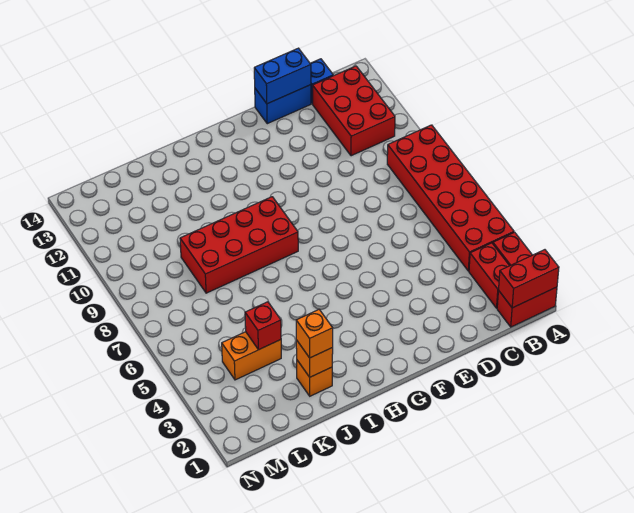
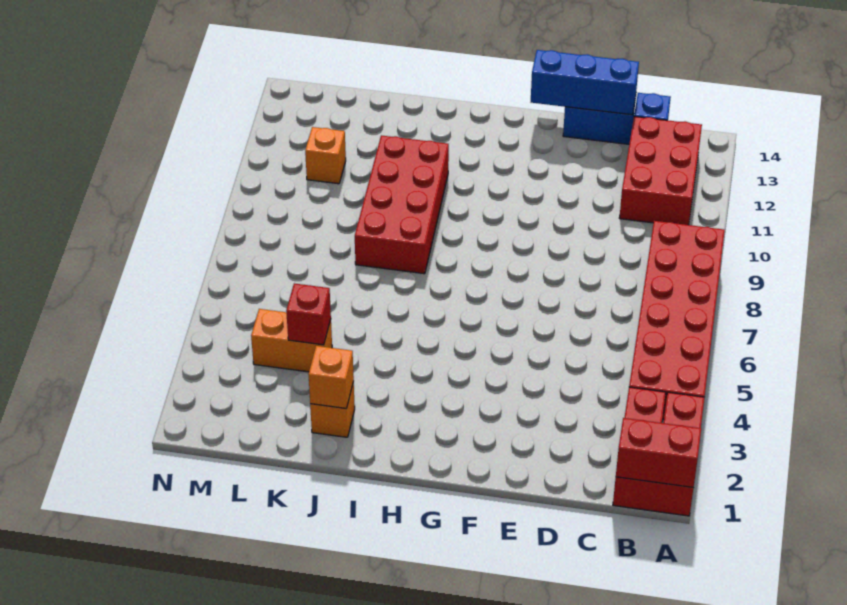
blue 1x2 brick [254,48,311,104] -> blue 1x3 brick [531,50,639,115]
red 2x4 brick [180,197,298,293] -> red 2x4 brick turned to [355,135,449,274]
orange 1x1 brick [296,309,333,358] -> orange 1x1 brick moved to [305,127,346,184]

